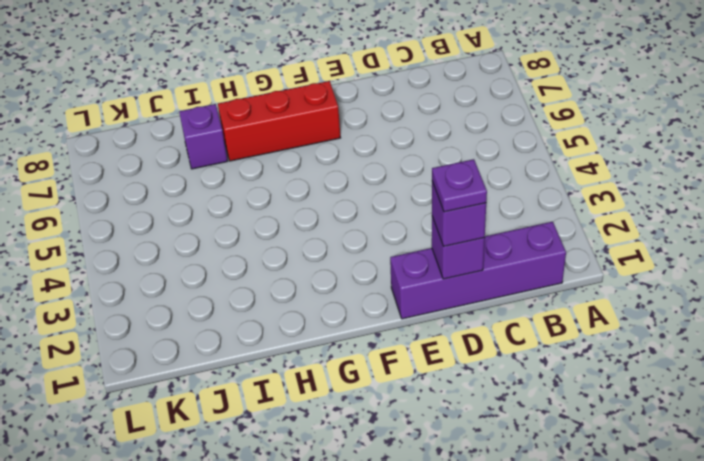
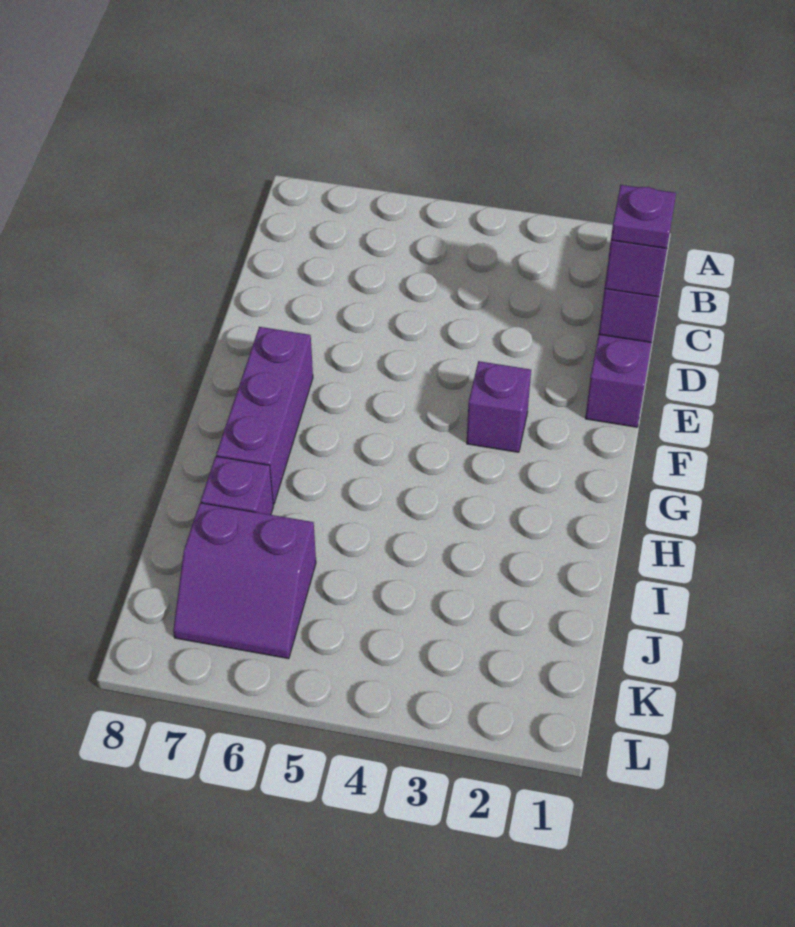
none -> purple 1x1 brick [467,361,531,452]
red 1x3 brick [218,81,341,161] -> purple 1x3 brick [216,327,313,504]
none -> purple 2x2 slope [173,503,316,659]

